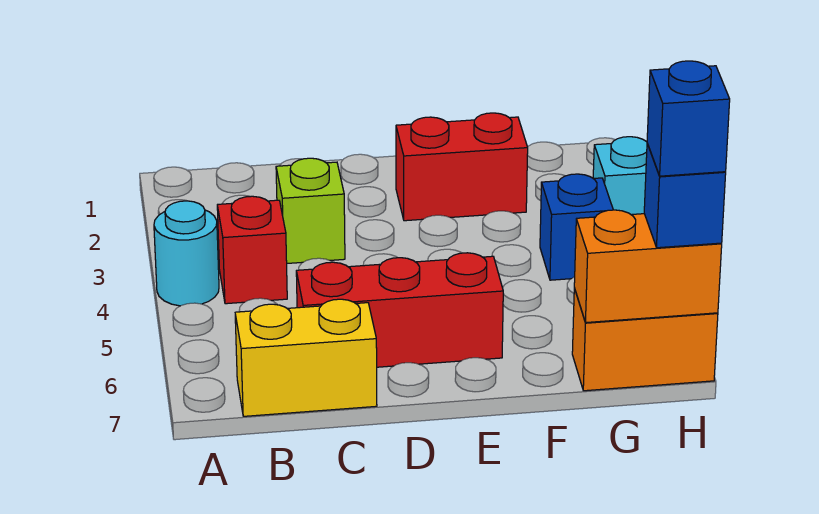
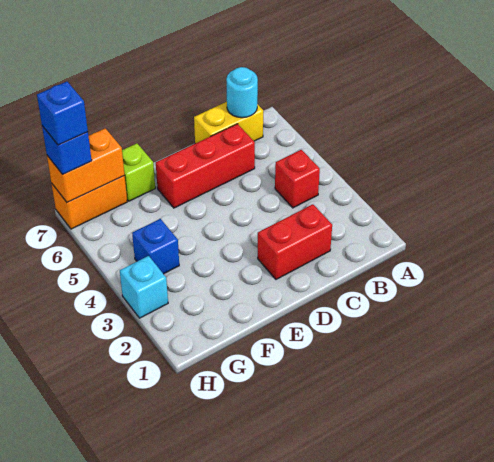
cyan 1x1 round brick [154,201,219,306] -> cyan 1x1 round brick moved to [226,67,258,118]
lime 1x1 brick [276,158,345,263] -> lime 1x1 brick moved to [122,143,155,201]
red 1x2 brick [396,113,528,221] -> red 1x2 brick moved to [258,204,332,279]

